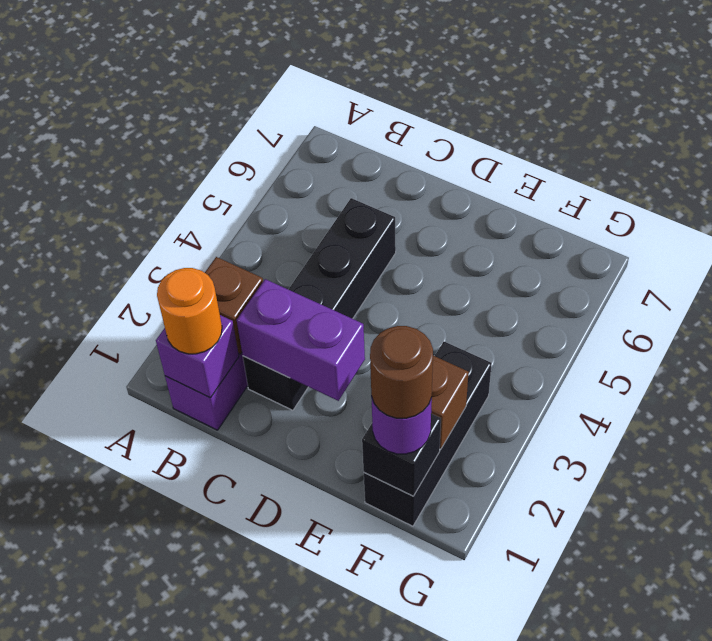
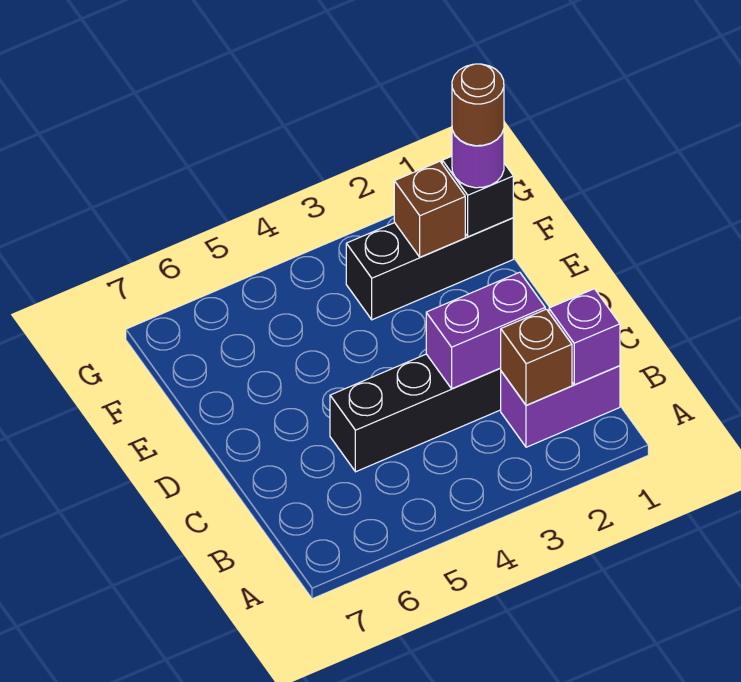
orange 1x1 round brick [157,268,222,354] -> none
purple 1x2 brick [237,279,365,401] -> purple 1x2 brick turned to [426,272,545,389]

